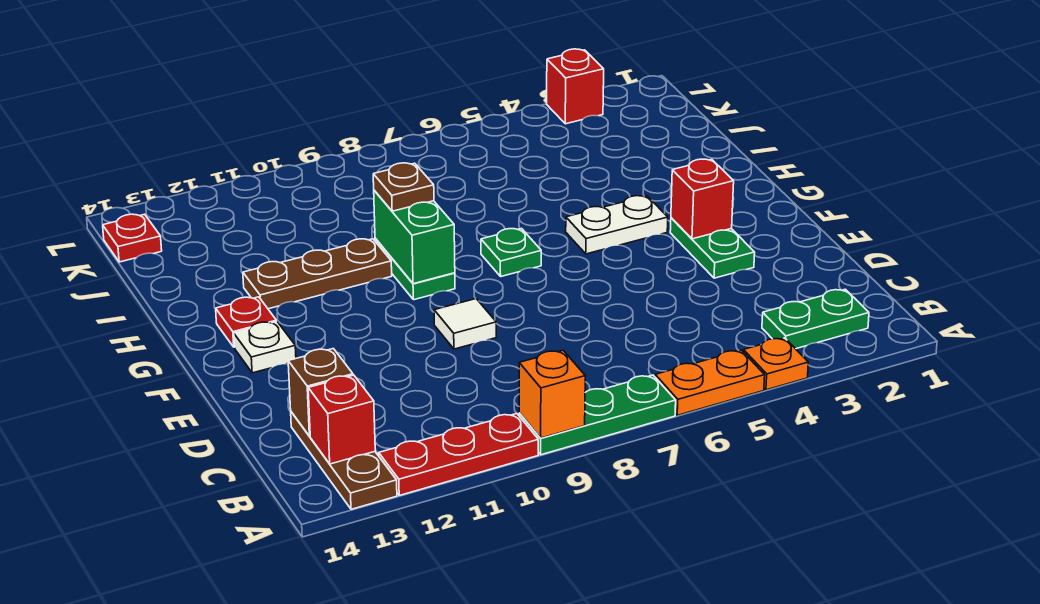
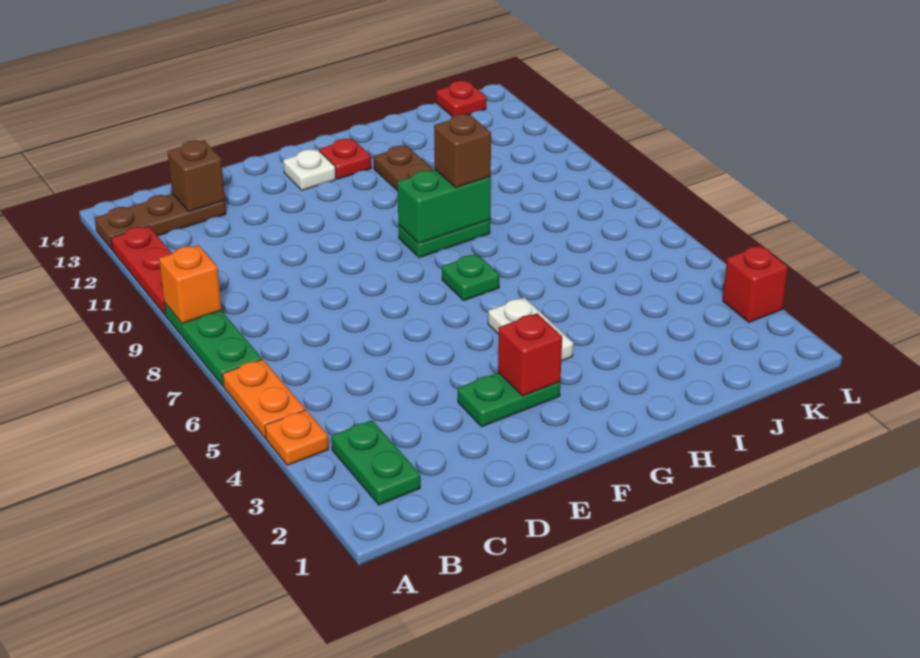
red 1x1 brick [308,375,375,464] -> none
white 1x1 tile [434,299,496,349] -> none
brown 1x1 plate [373,163,434,211] -> brown 1x1 brick [434,114,491,188]

